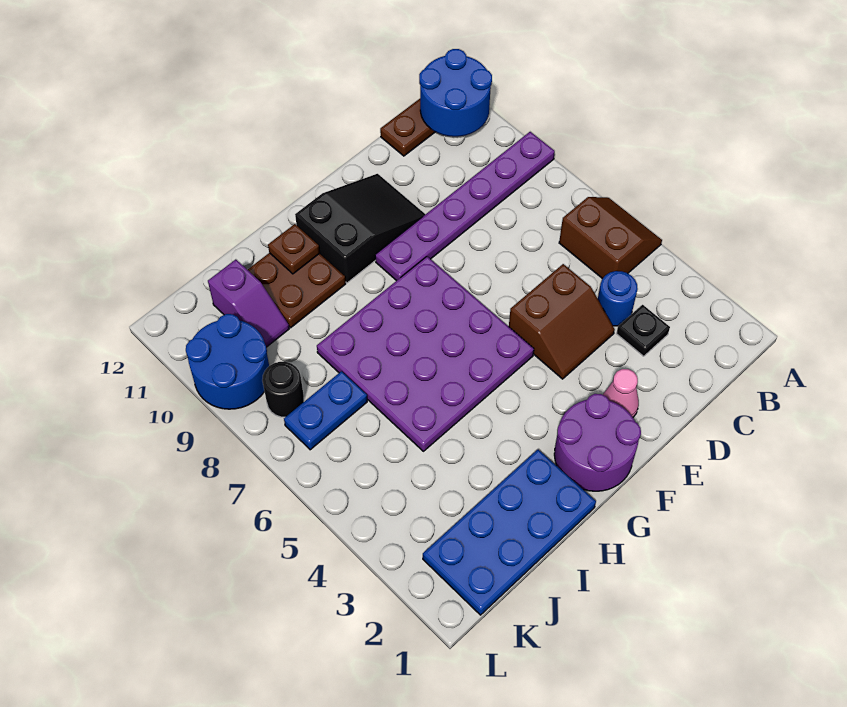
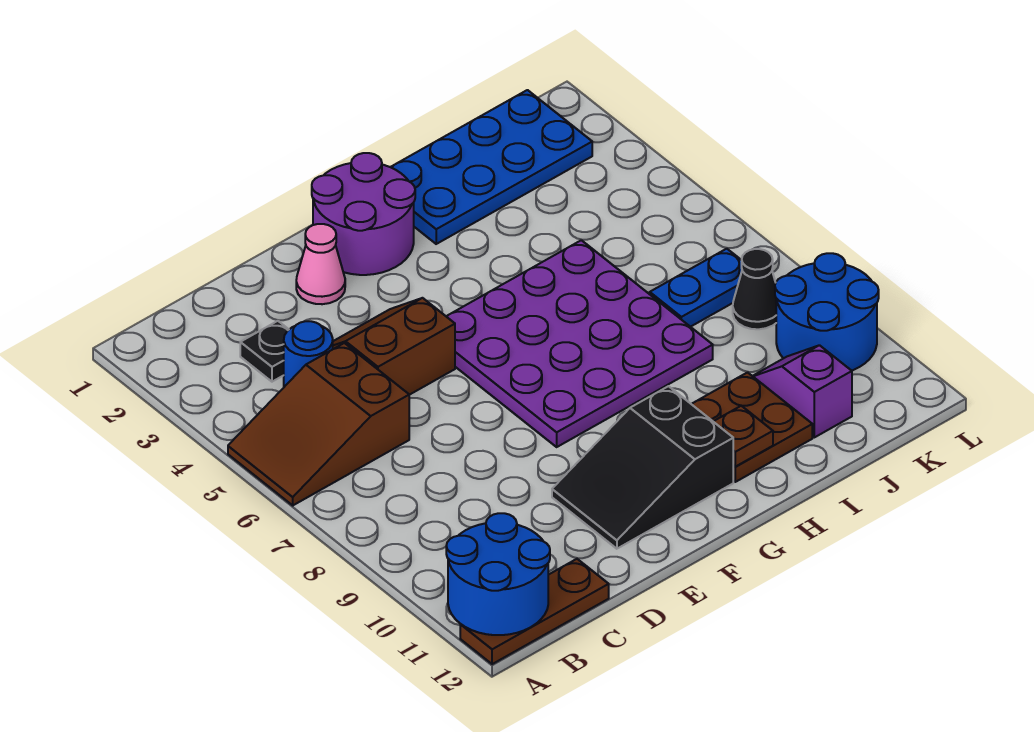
brown 2x2 slope [559,197,662,279] -> brown 2x3 slope [228,343,409,505]
purple 1x6 plate [375,132,555,281] -> none
black 1x1 round brick [262,362,304,417] -> black 1x1 cone [733,249,776,329]

